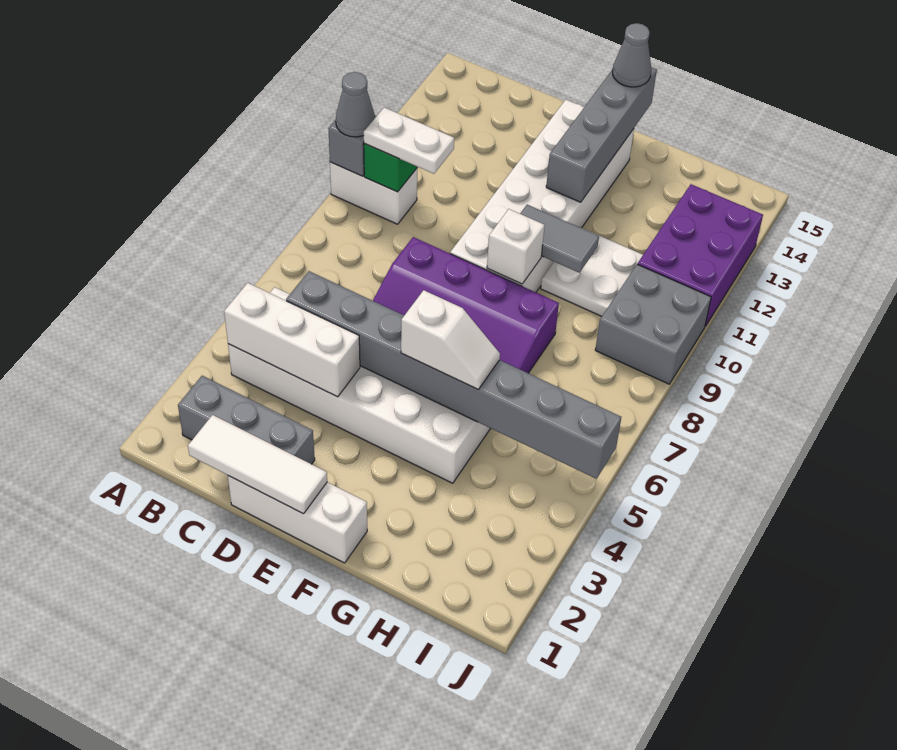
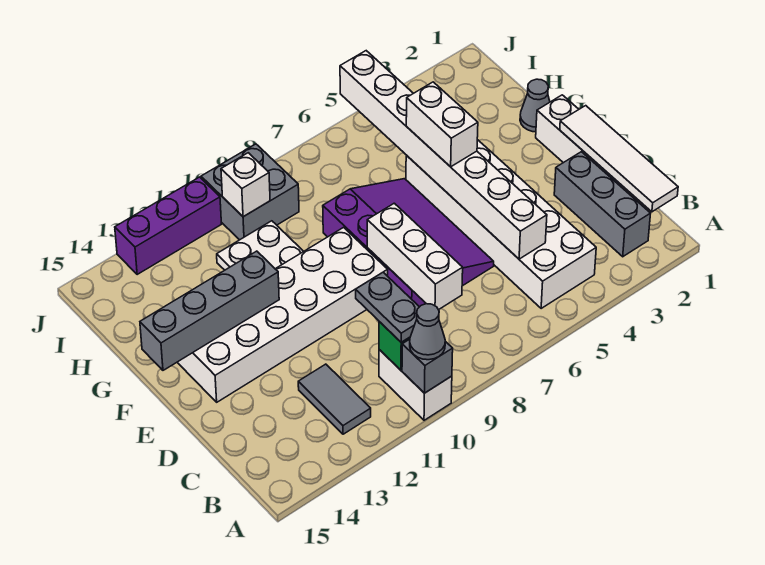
white 1x3 brick [224,283,360,397] -> white 1x3 brick moved to [367,203,463,310]
white 1x2 plate [364,107,454,174] -> grey 1x2 plate [356,272,419,342]
white 1x3 tile [188,415,327,514] -> white 1x4 tile [560,106,678,212]
grey 1x8 brick [286,271,621,479] -> white 1x8 brick [340,51,547,259]
white 1x2 slope [401,290,500,389] -> white 1x2 brick [406,82,478,167]
white 1x1 brick [487,209,545,284] -> white 1x1 brick moved to [221,153,270,217]
grey 1x2 tile [520,205,599,273] -> grey 1x2 tile moved to [298,364,371,434]
grey 1x1 cone [613,23,651,87] -> grey 1x1 cone moved to [520,79,550,132]
purple 2x3 brick [638,184,763,326] -> purple 1x3 brick [115,177,221,274]

